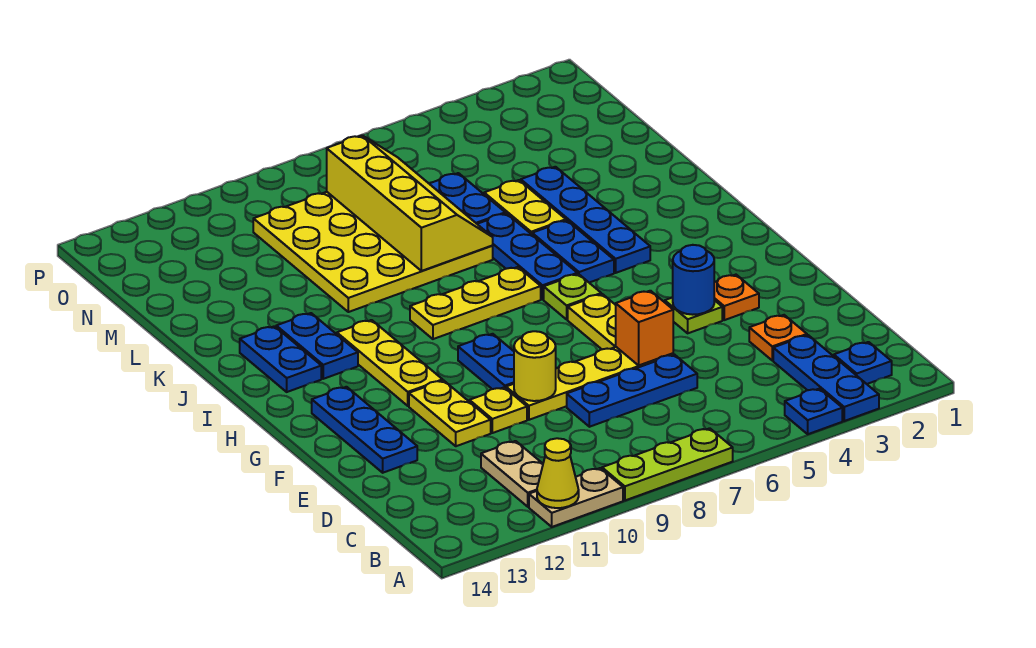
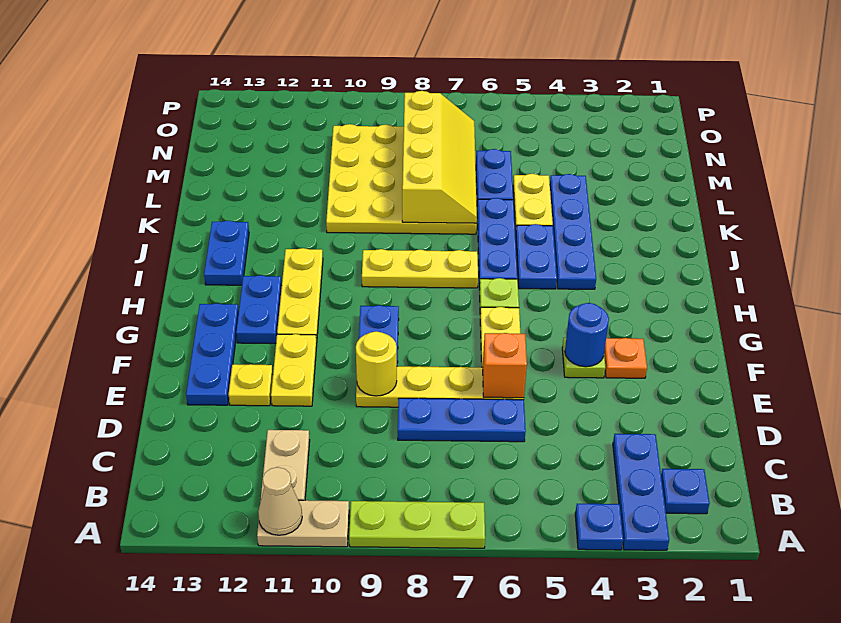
yellow 1x1 cone [537,438,579,508] -> tan 1x1 cone [258,467,302,535]
orange 1x1 plate [749,315,807,360] -> none
yellow 1x1 plate [469,387,527,433] -> yellow 1x1 plate moved to [229,364,273,406]
blue 1x2 plate [276,313,358,379] -> blue 1x2 plate moved to [236,275,282,344]

